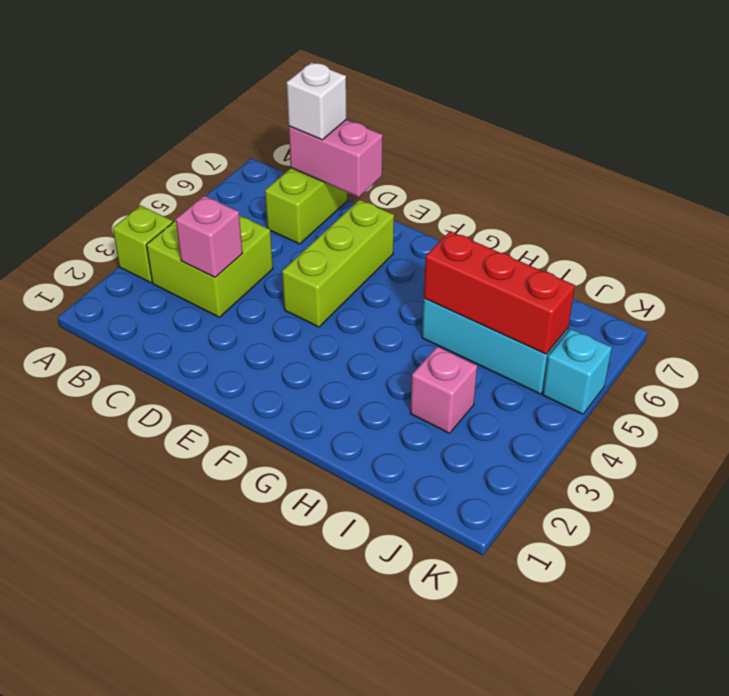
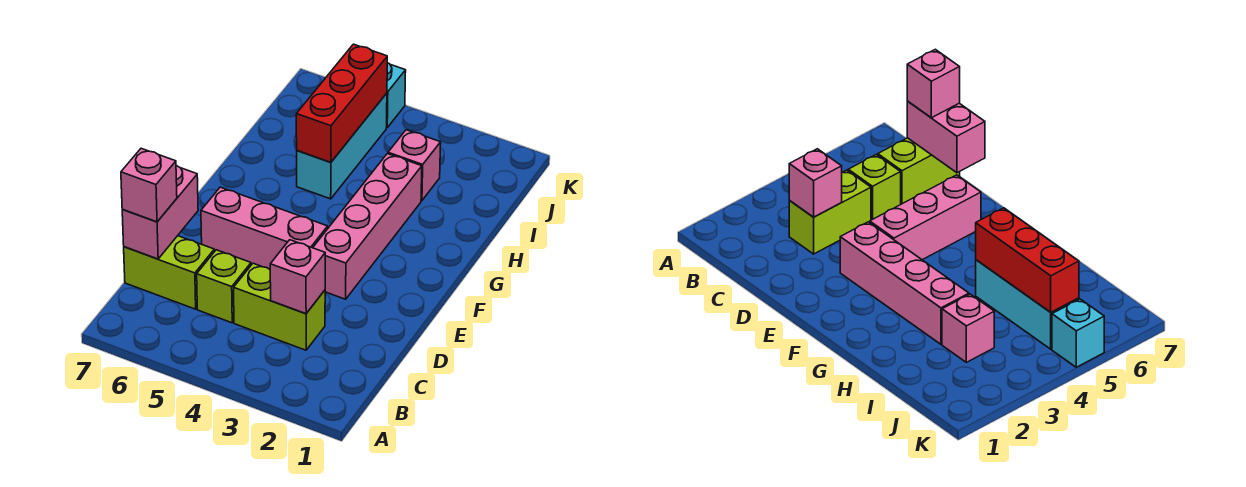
lime 1x1 brick [113,206,173,283] -> lime 1x1 brick moved to [197,250,251,323]
lime 2x2 brick [147,215,273,317] -> lime 1x2 brick [234,263,325,350]
white 1x1 brick [287,62,347,140] -> pink 1x1 brick [121,148,177,222]
none -> pink 1x4 brick [313,154,422,299]
lime 1x3 brick [282,200,394,327] -> pink 1x3 brick [201,187,328,269]

